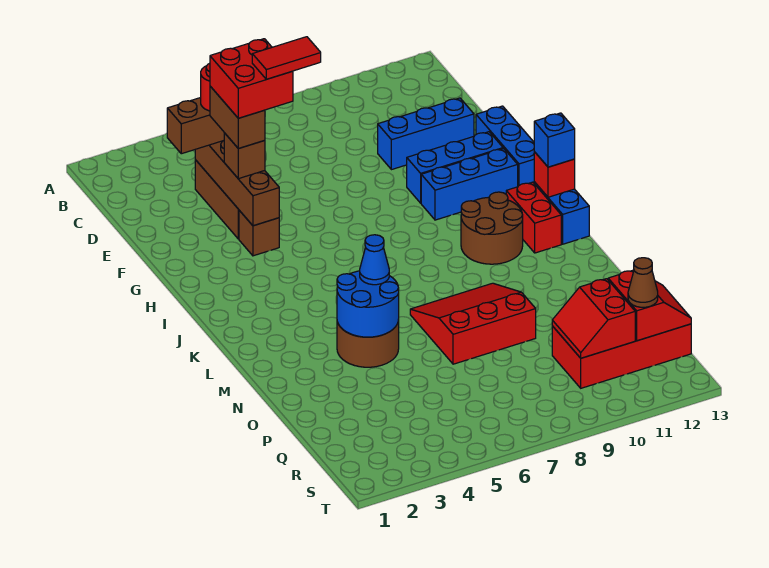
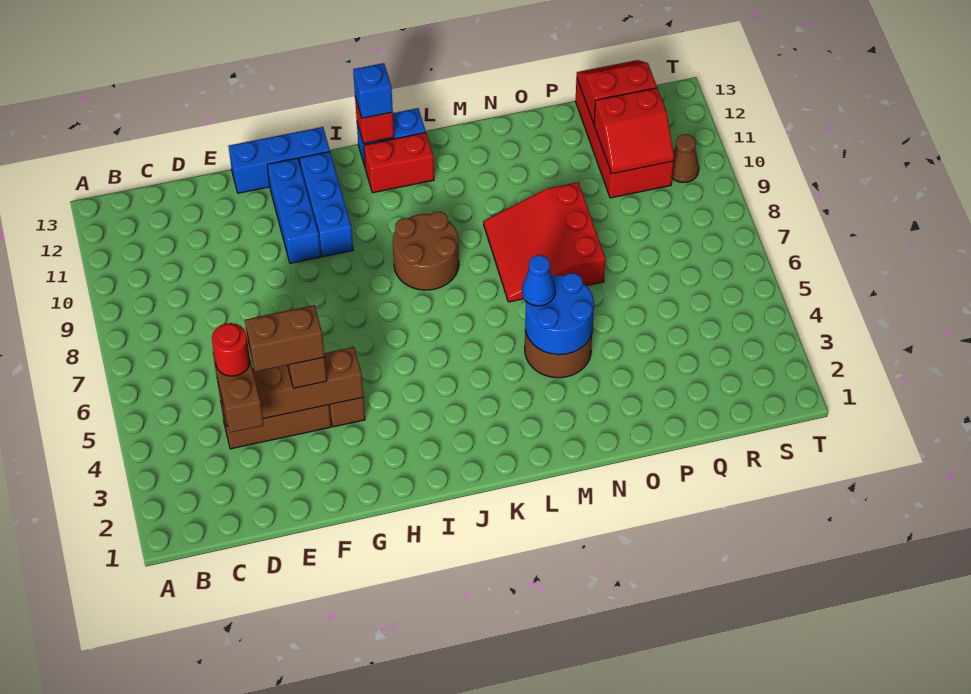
red 2x2 brick [210,39,293,118] -> none
blue 1x3 brick [378,98,474,170] -> none
red 1x2 tile [252,37,321,79] -> none
brown 2x2 round brick [461,192,523,264] -> brown 2x2 round brick moved to [393,212,459,290]
brown 1x1 cone [628,258,658,307] -> brown 1x1 cone moved to [672,134,699,183]

